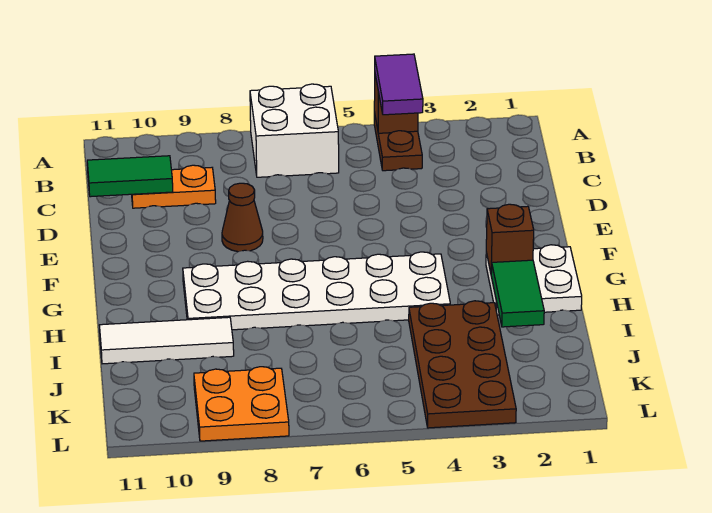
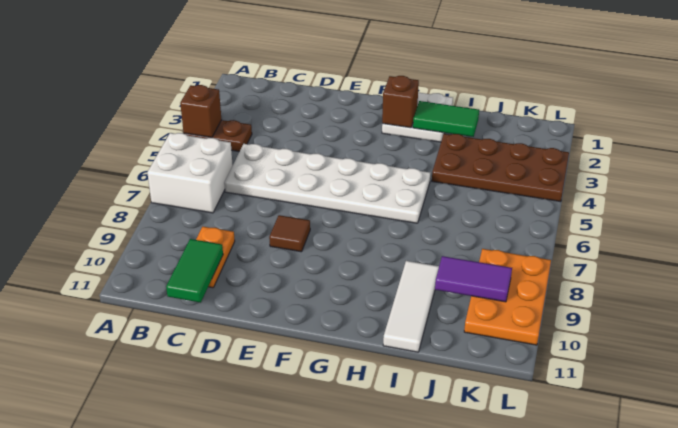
purple 1x2 tile [375,54,423,115] -> purple 1x2 tile moved to [435,256,512,302]
brown 1x1 cone [222,183,263,252] -> brown 1x1 tile [269,215,310,252]
white 2x6 plate [183,252,450,330] -> white 2x6 plate turned to [224,144,430,223]
orange 2x2 plate [194,367,289,441] -> orange 2x3 plate [464,249,551,345]

